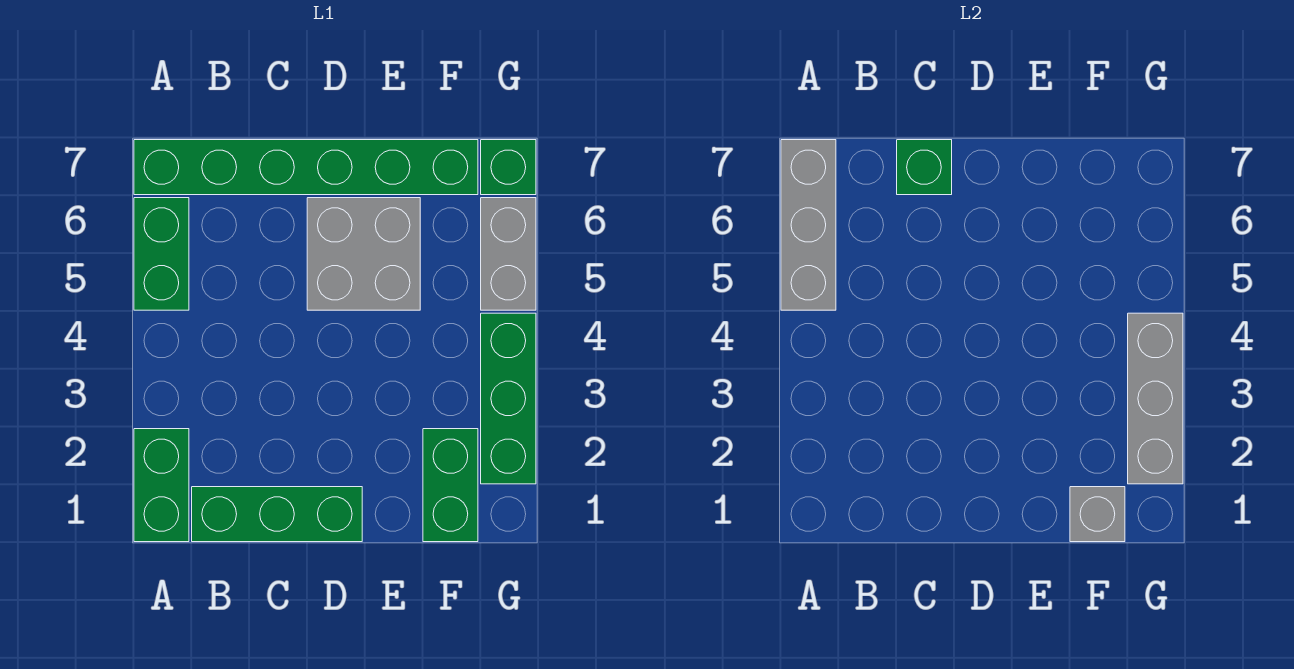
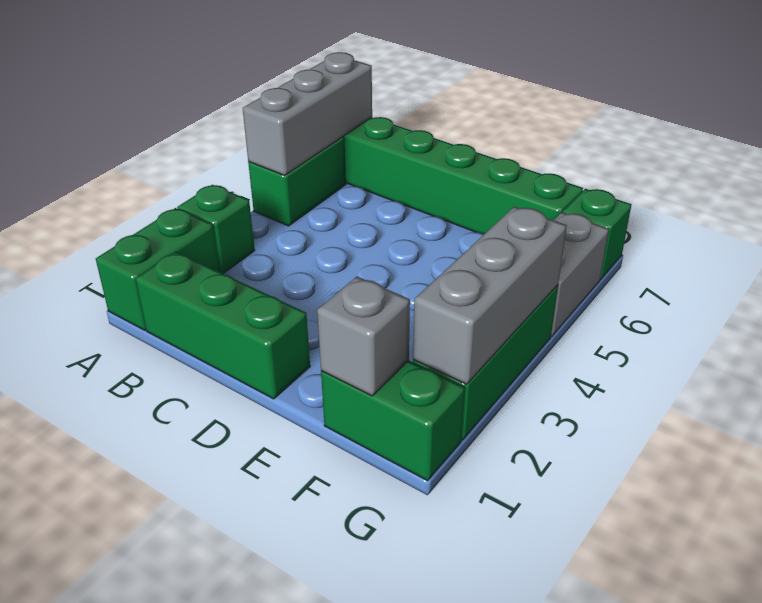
green 1x1 brick [897,140,952,195] -> green 1x1 brick moved to [177,185,255,273]
grey 2x2 brick [307,198,420,310] -> none
green 1x2 brick [423,429,478,542] -> green 1x2 brick turned to [321,360,465,481]

